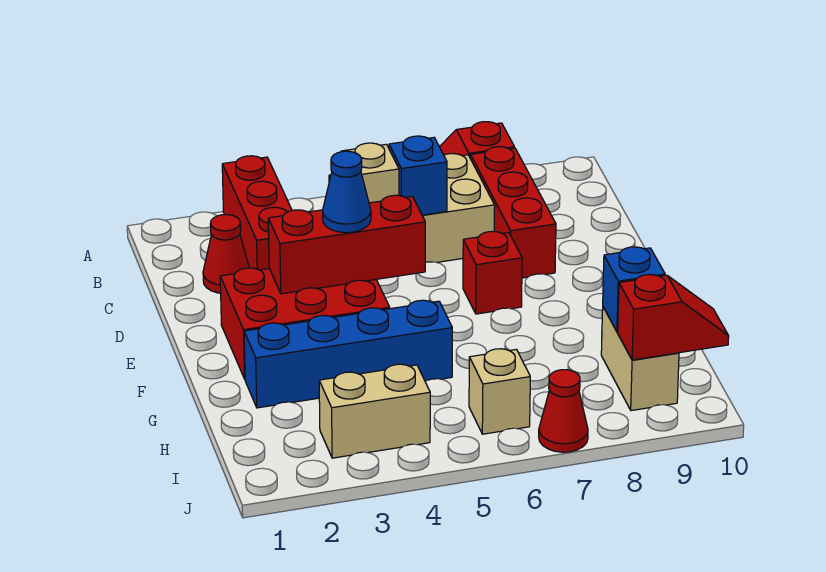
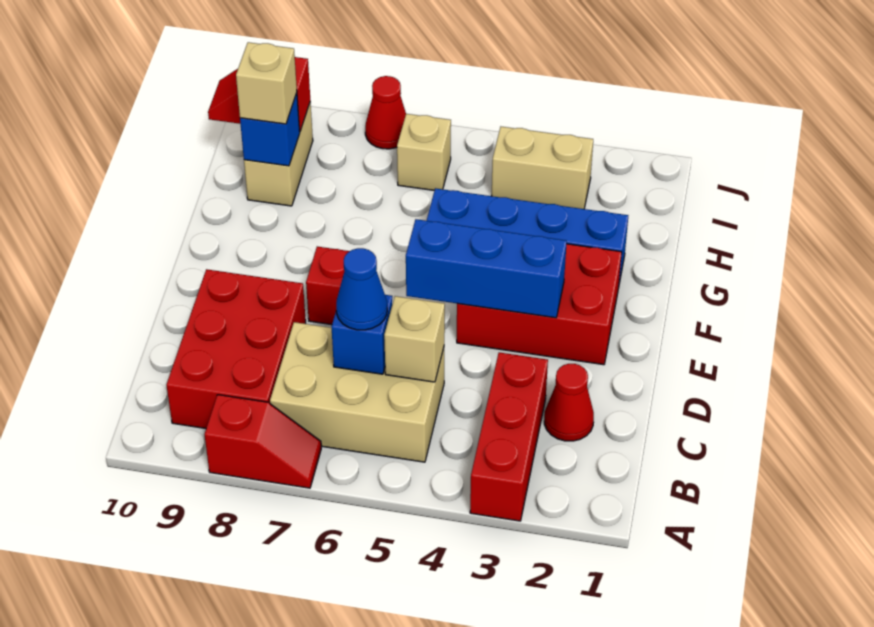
red 1x3 brick [471,147,556,278] -> red 2x3 brick [166,269,306,428]
red 1x3 brick [268,195,425,294] -> blue 1x3 brick [406,219,567,318]
blue 1x1 cone [323,151,371,233] -> blue 1x1 cone moved to [336,248,387,330]
none -> tan 1x1 brick [236,42,297,124]

